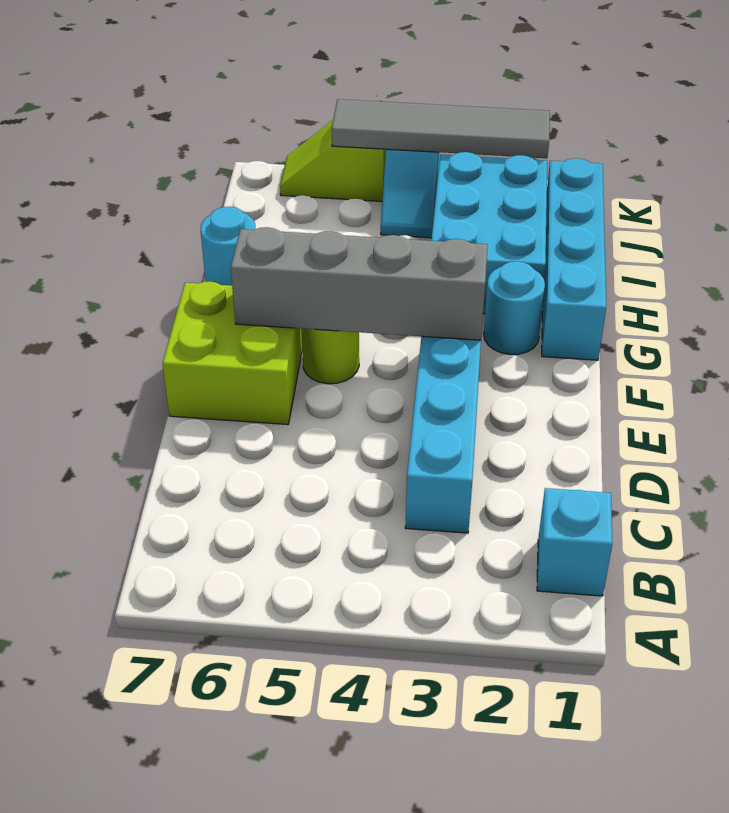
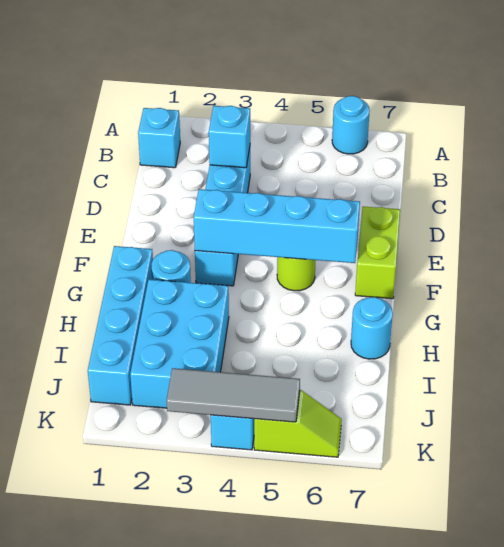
none -> cyan 1x1 round brick [332,96,370,154]
none -> cyan 1x1 brick [209,106,250,168]
lime 2x2 brick [162,281,302,425] -> lime 1x2 brick [355,207,400,299]
grey 1x4 brick [231,227,488,340] -> cyan 1x4 brick [194,189,360,263]
grey 1x4 tile [332,99,550,158] -> grey 1x3 tile [167,368,300,422]

